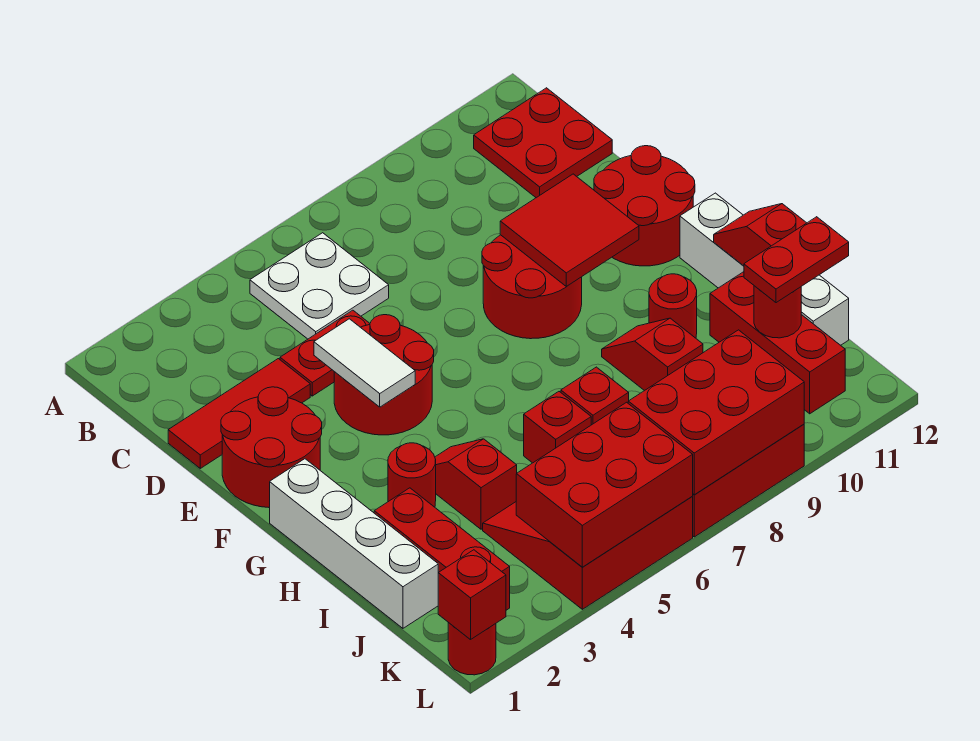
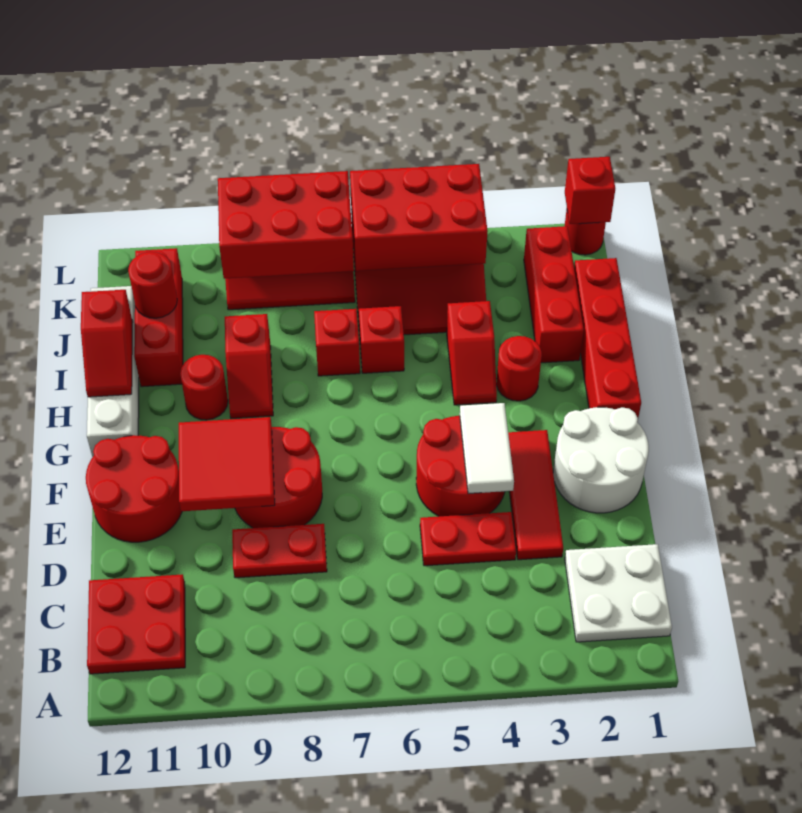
white 2x2 plate [250,233,389,339] -> white 2x2 plate moved to [565,544,672,642]
red 1x3 tile [168,359,310,468] -> red 1x3 tile turned to [508,430,563,560]
red 2x2 round brick [221,387,322,507] -> white 2x2 round brick [553,407,649,513]
white 1x4 brick [270,459,438,628] -> red 1x4 brick [574,258,641,422]
red 1x2 plate [744,217,849,303] -> red 1x2 plate moved to [232,524,327,578]

